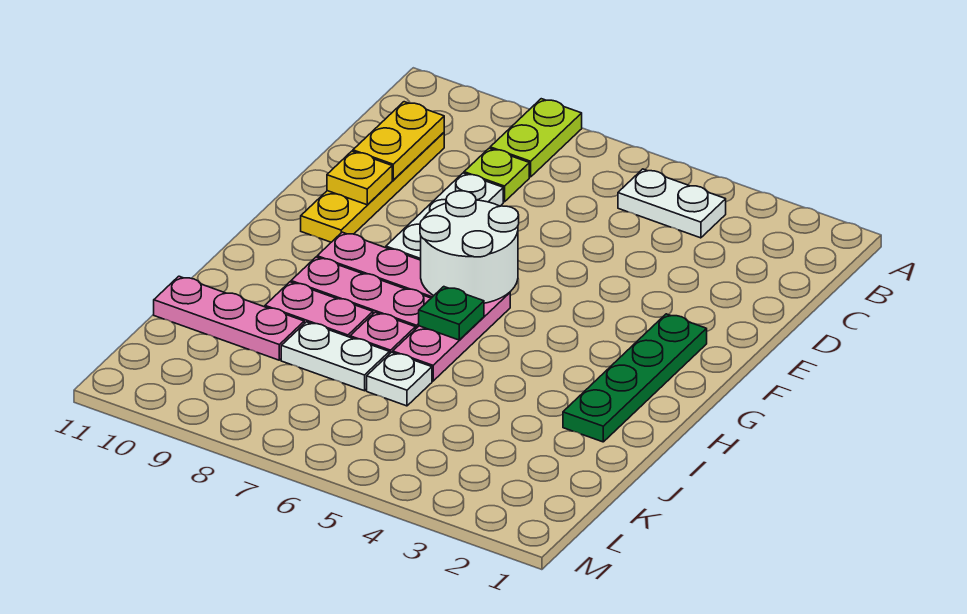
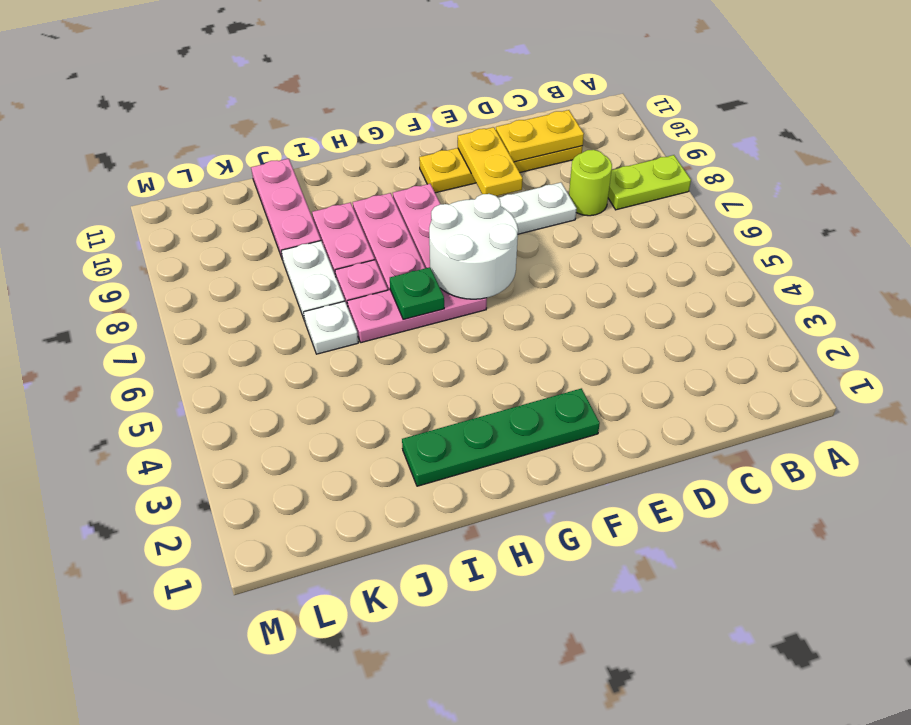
white 1x2 plate [618,169,726,238] -> none
lime 1x1 plate [464,148,529,202] -> lime 1x1 round brick [569,150,612,216]
yellow 1x1 plate [327,151,392,205] -> yellow 1x2 plate [458,127,523,196]

